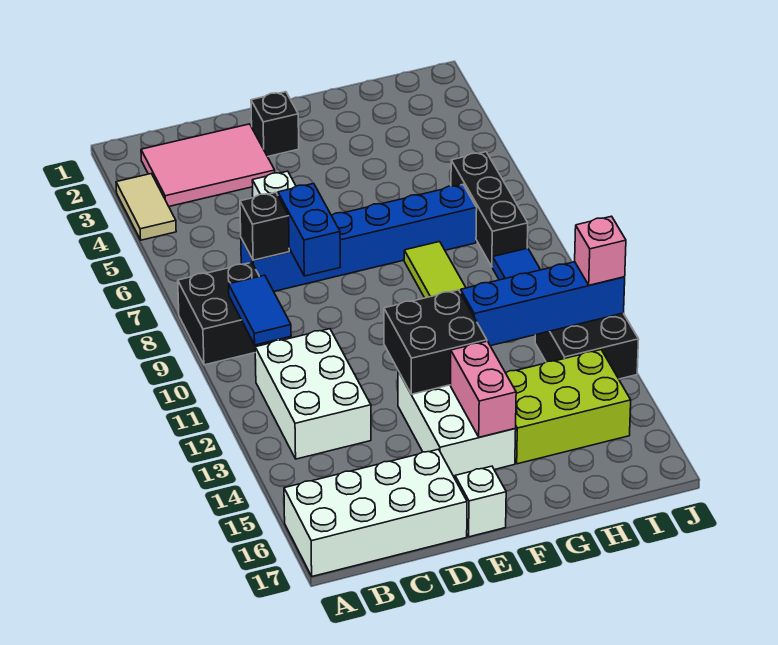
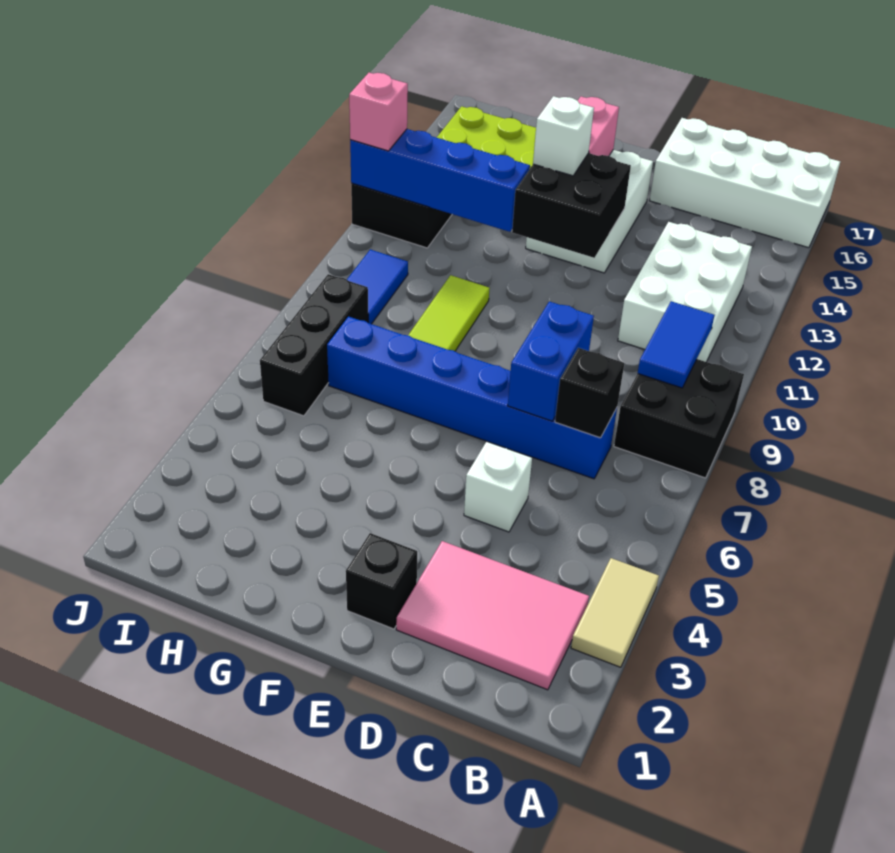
white 1x1 brick [455,466,506,537] -> white 1x1 brick moved to [533,96,594,176]

